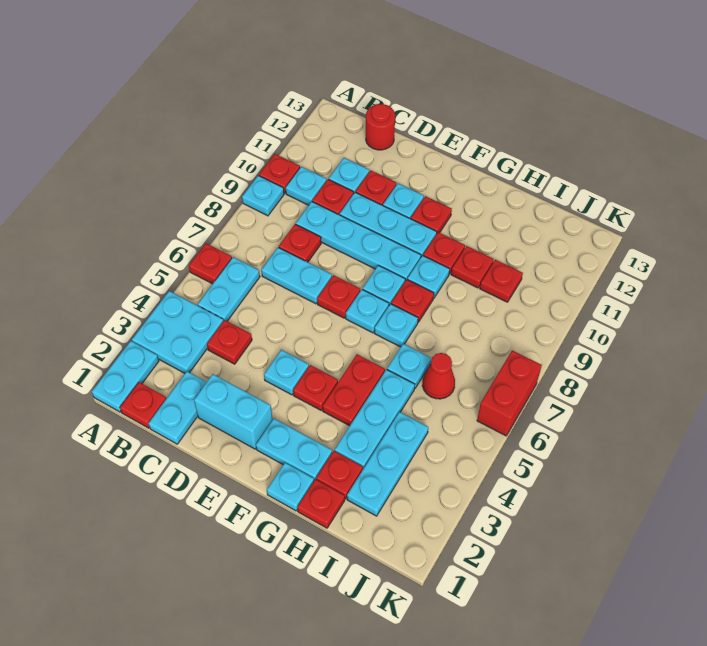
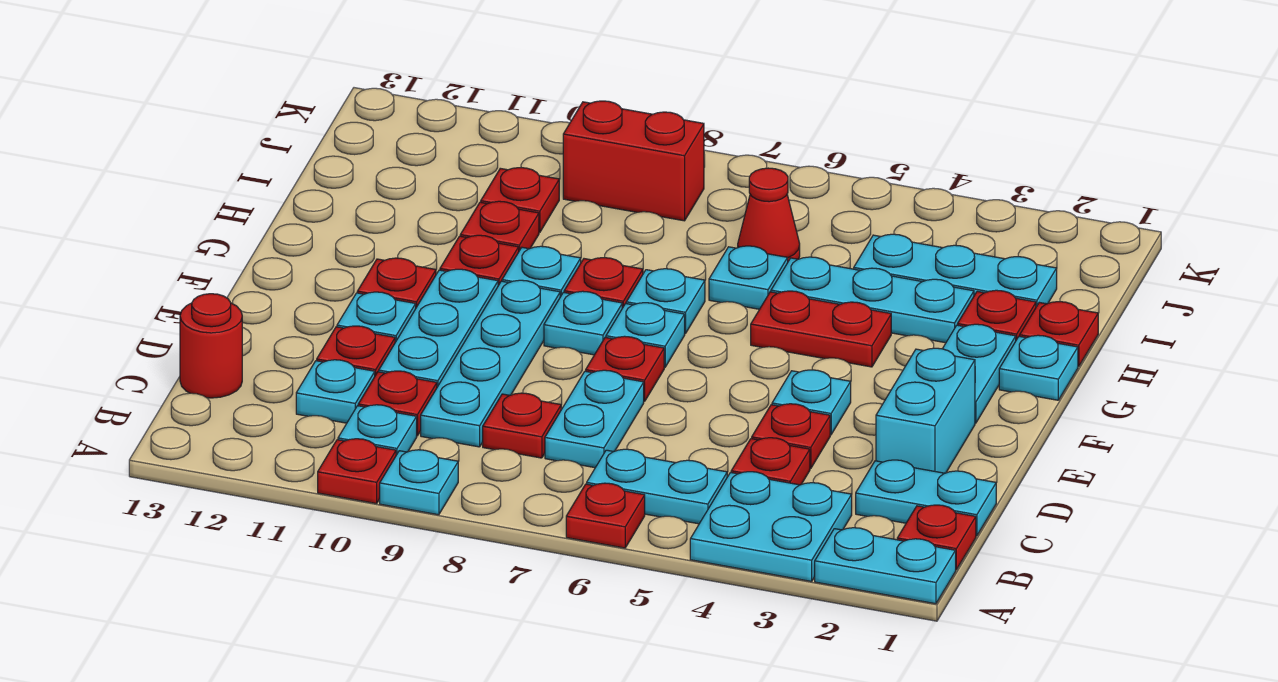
red 1x1 plate [293,365,338,410] -> red 1x1 plate moved to [752,404,830,469]
red 1x2 brick [477,350,542,436] -> red 1x2 brick moved to [563,101,704,221]

